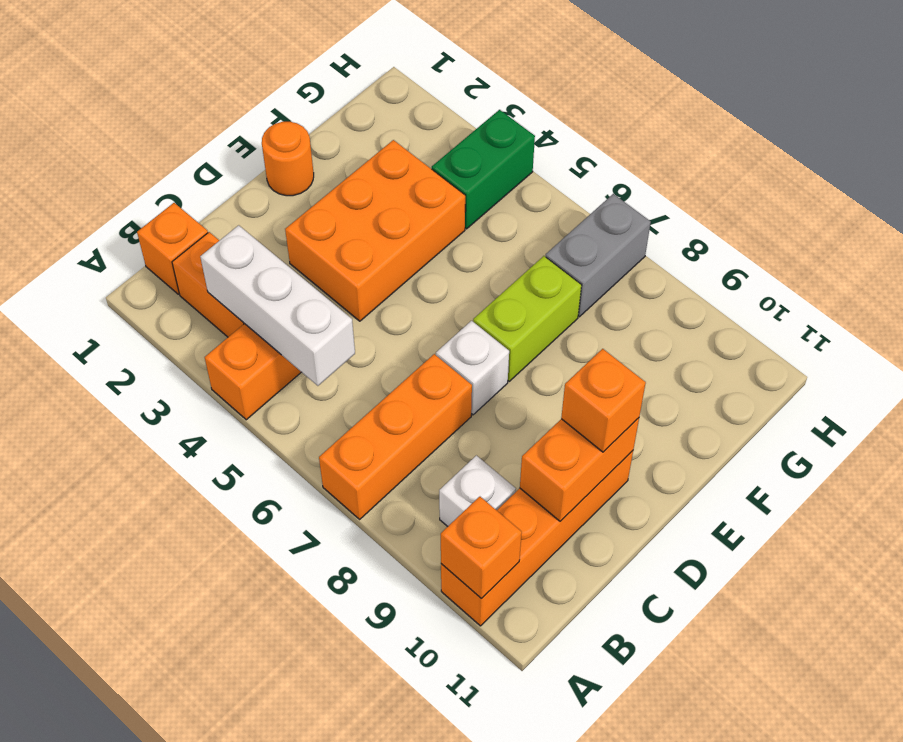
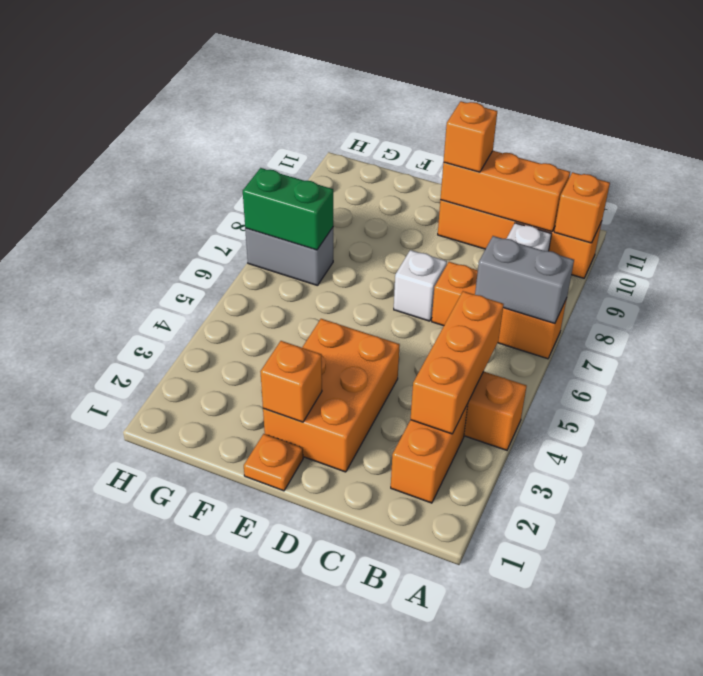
none -> grey 1x2 brick [475,236,574,323]
orange 1x1 brick [137,203,208,294] -> orange 1x1 brick moved to [260,341,322,422]
white 1x3 brick [200,225,355,386] -> orange 1x3 brick [411,291,504,434]
orange 1x2 brick [520,418,639,521] -> orange 1x3 brick [440,151,570,232]
orange 2x3 brick [285,140,465,321] -> orange 2x3 brick turned to [263,319,400,472]
orange 1x1 round brick [262,122,314,196] -> orange 1x1 plate [244,434,303,491]
lime 1x2 brick [473,256,581,381] -> none
green 1x2 brick [432,110,535,229] -> green 1x2 brick moved to [243,168,333,250]

